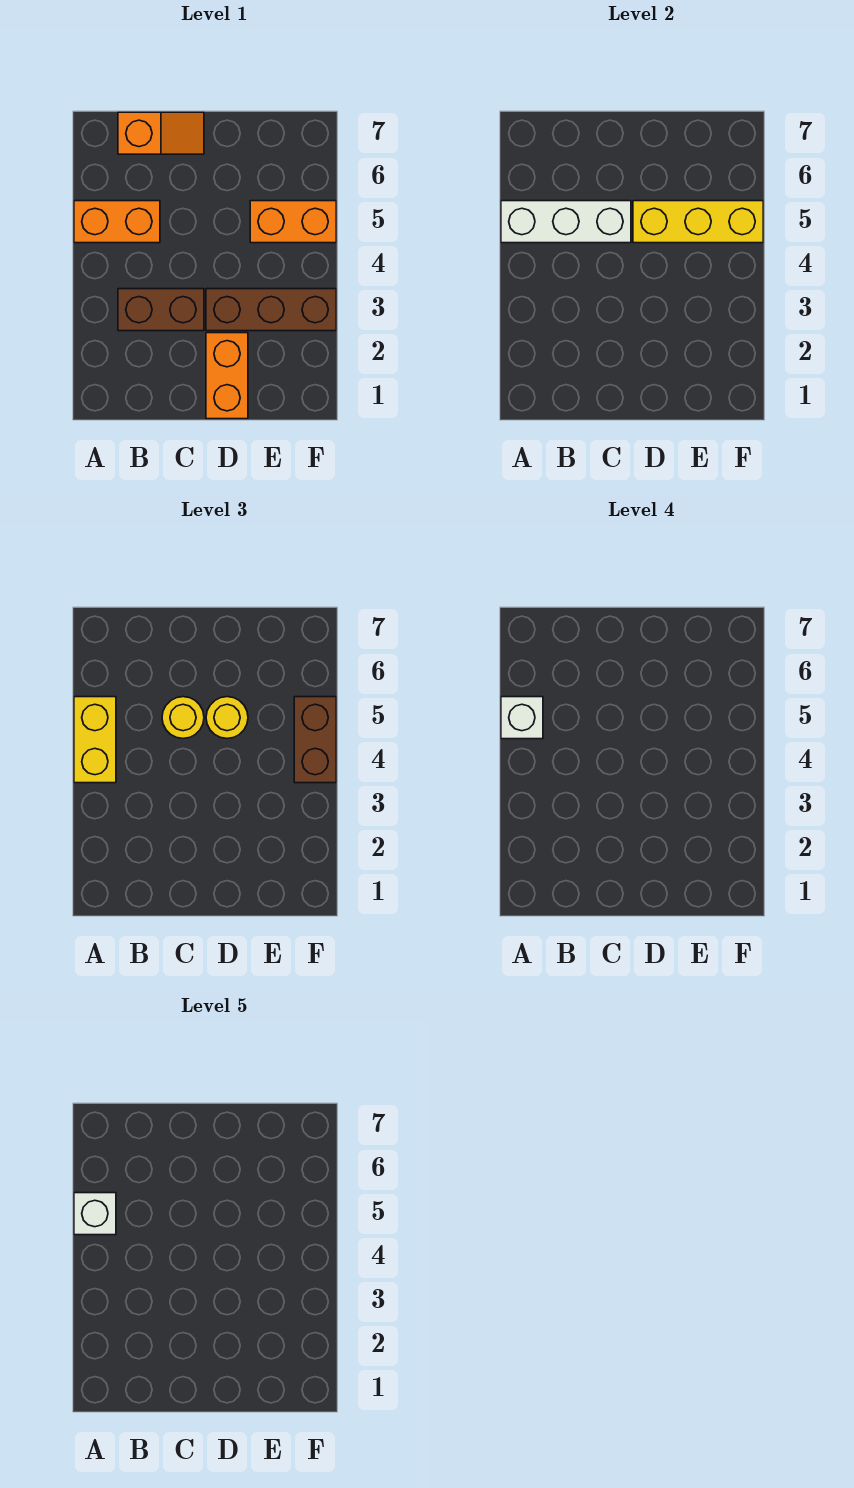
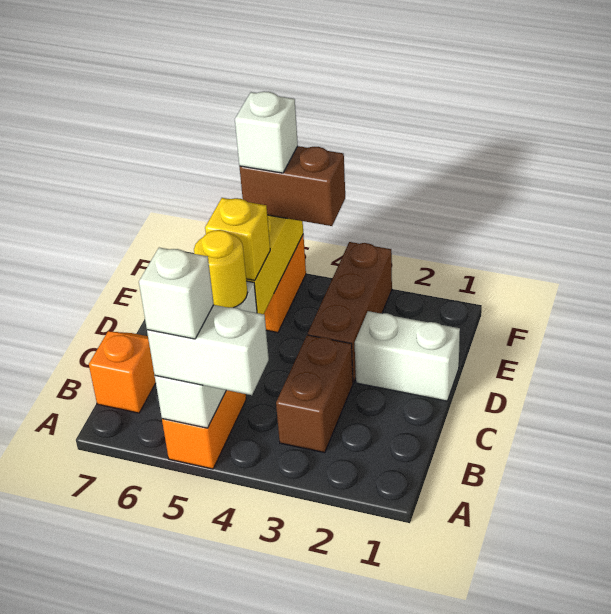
yellow 1x2 brick [74,697,116,783] -> white 1x2 brick [147,305,269,395]
white 1x1 brick [74,1193,116,1235] -> white 1x1 brick moved to [235,91,298,173]
orange 1x2 brick [206,333,248,419] -> white 1x2 brick [355,311,460,401]
yellow 1x1 round brick [206,697,248,738] -> yellow 1x1 brick [205,198,270,280]

